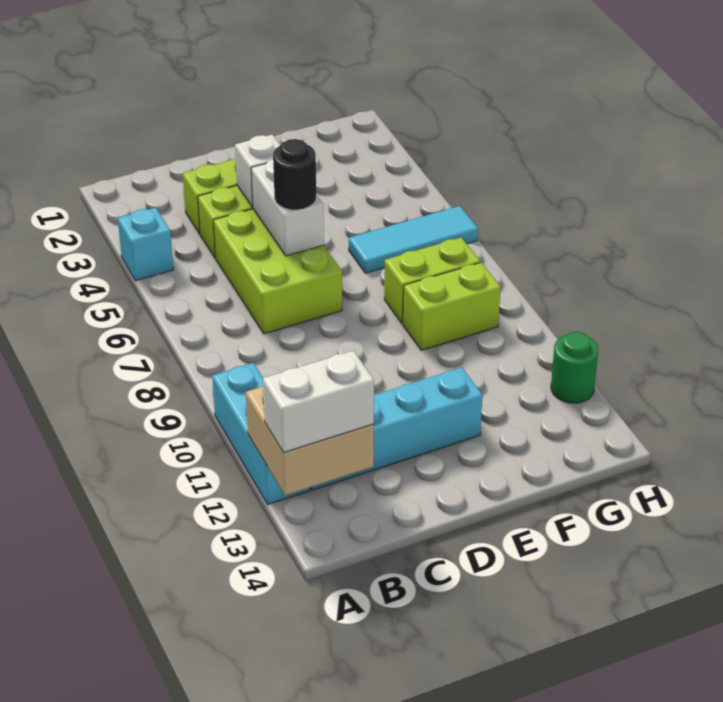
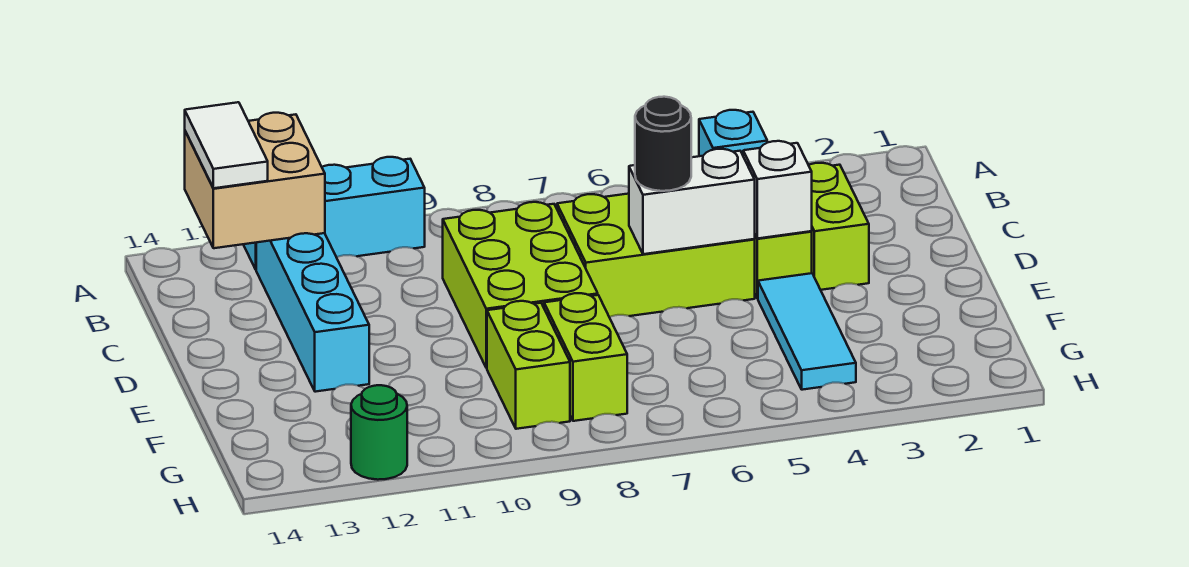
white 1x2 brick [263,351,374,453] -> white 1x2 tile [185,102,268,188]
none -> lime 2x3 brick [443,202,598,368]
cyan 1x3 tile [349,206,478,273] -> cyan 1x3 tile moved to [758,273,856,390]

